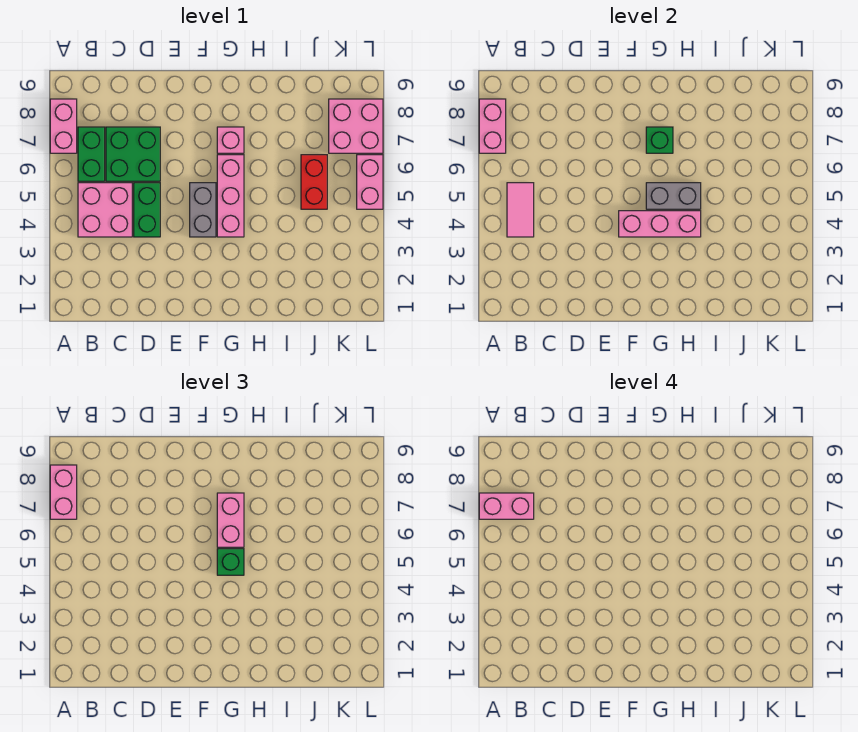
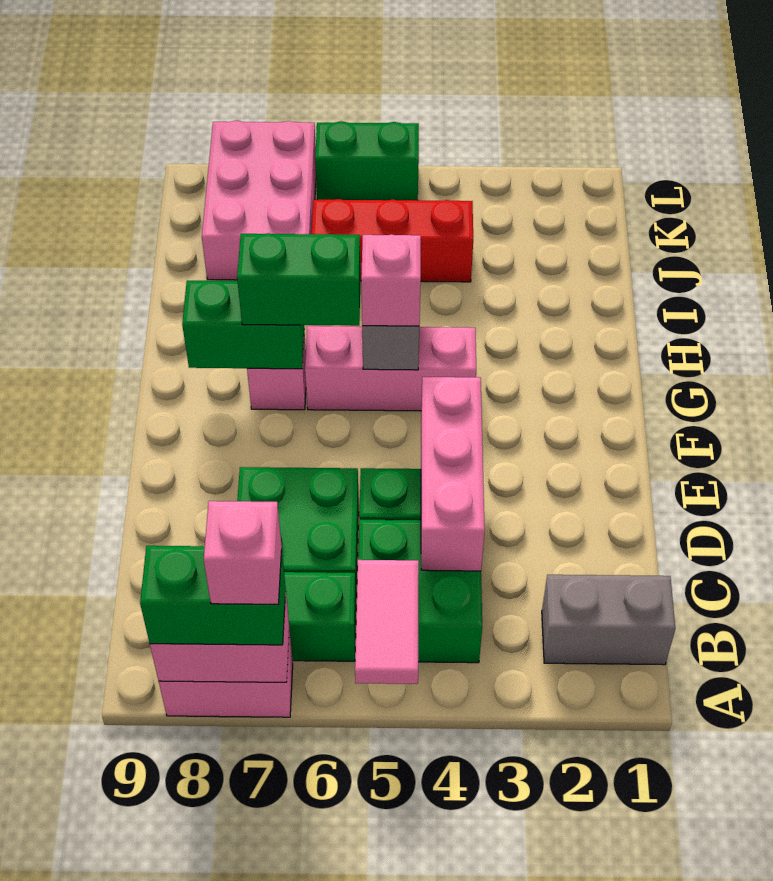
pink 1x2 brick [50,465,77,519] -> green 1x2 brick [140,546,286,645]
pink 1x2 brick [479,493,534,519] -> pink 1x1 brick [204,501,282,604]
pink 2x2 brick [78,183,132,237] -> green 2x2 brick [358,520,482,663]
pink 1x2 tile [507,183,534,237] -> pink 1x2 tile turned to [355,560,419,684]
grey 1x2 brick [190,183,216,237] -> grey 1x2 brick moved to [542,575,676,665]
pink 1x3 brick [619,211,701,237] -> pink 1x3 brick moved to [421,377,485,571]
green 1x1 brick [217,549,244,575] -> pink 1x1 brick [361,234,421,326]
pink 1x2 brick [217,493,244,547] -> green 1x2 brick [237,233,361,326]
green 1x1 brick [646,127,673,153] -> green 1x2 brick [182,281,304,369]
red 1x2 brick [301,155,327,209] -> red 1x3 brick [312,199,473,282]
pink 2x2 brick [329,99,383,153] -> pink 2x3 brick [202,120,316,280]
pink 1x2 brick [357,155,383,209] -> green 1x2 brick [315,121,419,200]

